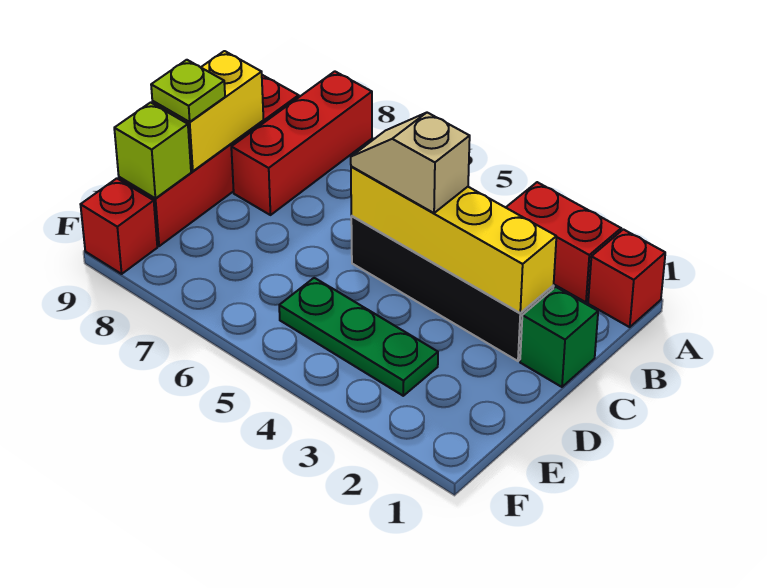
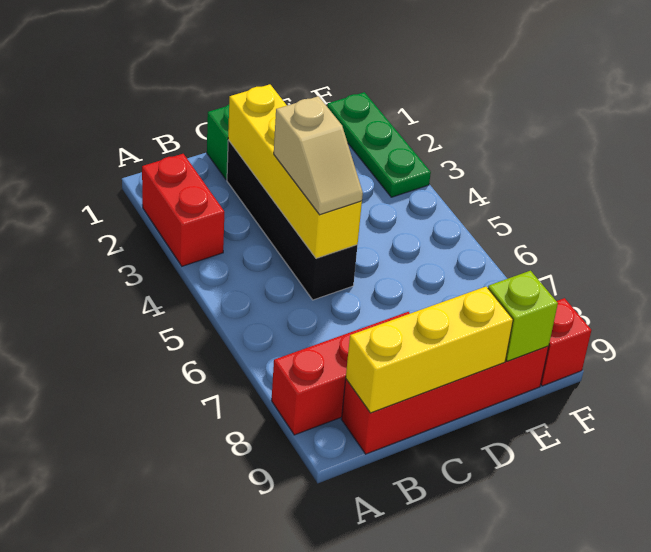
red 1x1 brick [588,229,665,327] -> none
yellow 1x2 brick [152,51,263,171] -> yellow 1x3 brick [346,287,513,413]
lime 1x1 plate [151,60,225,122] -> none
green 1x3 plate [279,278,438,396] -> green 1x3 plate moved to [327,92,431,197]

